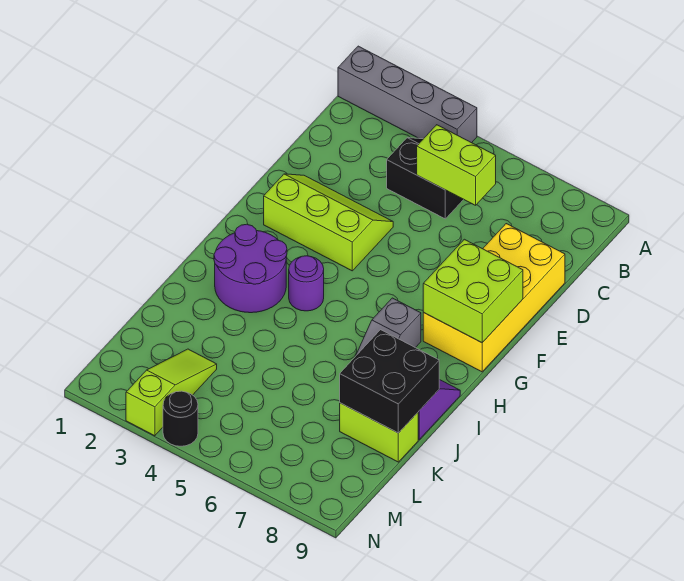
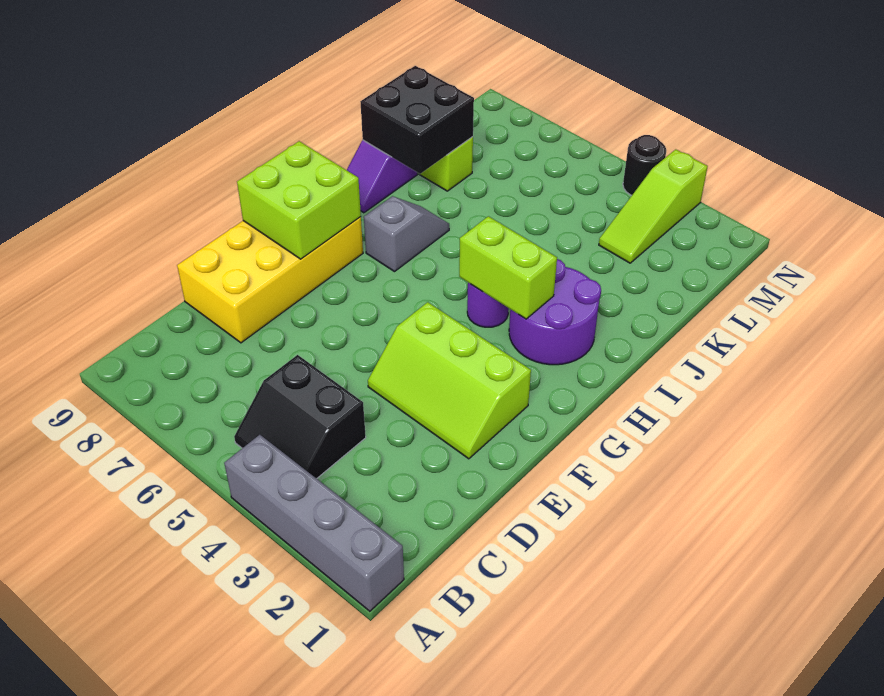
lime 1x2 brick [417,125,496,205] -> lime 1x2 brick moved to [459,216,557,319]

